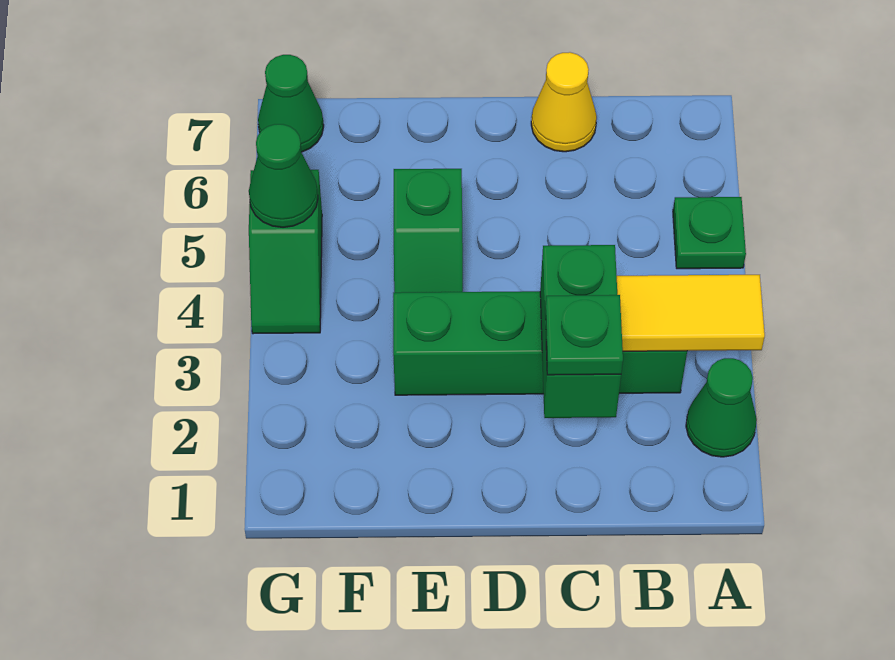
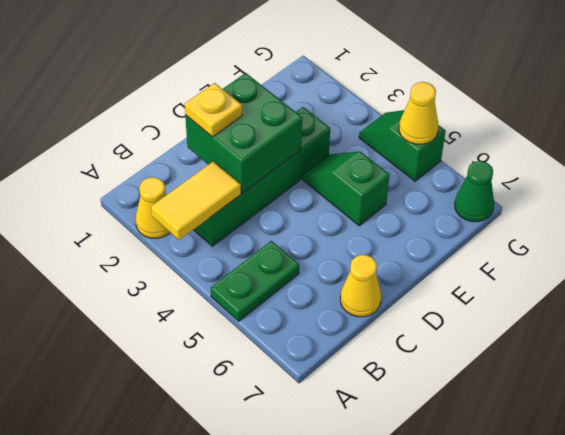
green 1x1 cone [686,358,757,457] -> yellow 1x1 cone [136,177,170,239]
green 1x1 plate [673,197,746,269] -> green 1x2 plate [211,241,299,321]
green 1x2 brick [540,245,621,418] -> green 2x2 brick [185,73,302,193]
green 1x1 plate [545,295,623,375] -> yellow 1x1 plate [185,83,242,137]
green 1x1 cone [249,124,318,227] -> yellow 1x1 cone [399,82,438,144]

